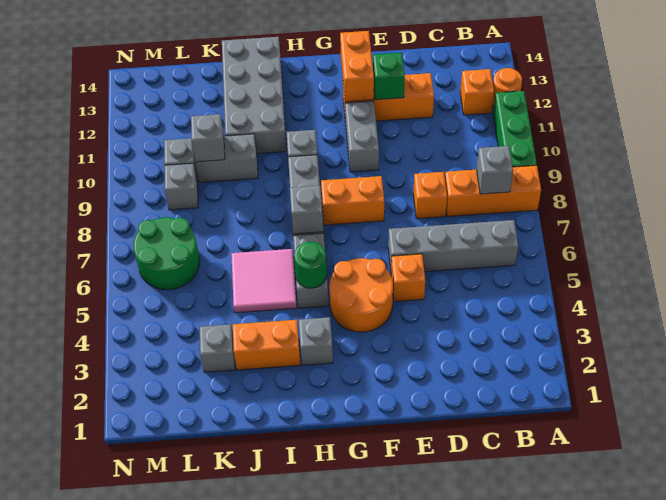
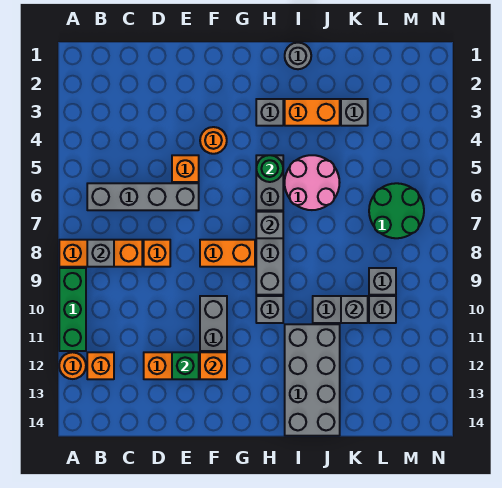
orange 2x2 round brick [329,258,393,332] -> orange 1x1 round brick [200,127,227,154]
orange 1x2 brick [340,31,374,102] -> orange 1x1 brick [200,352,227,379]
none -> grey 1x1 round brick [285,43,311,69]
pink 2x2 tile [231,249,297,313] -> pink 2x2 round brick [285,155,340,210]

